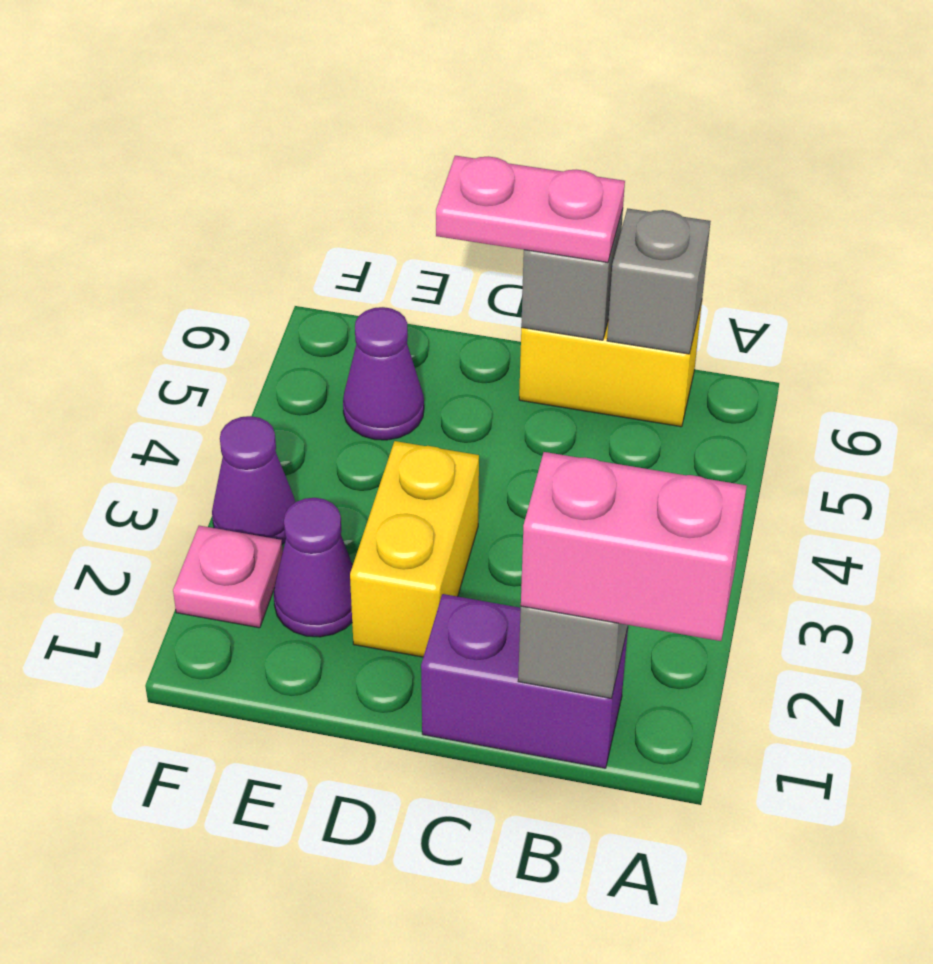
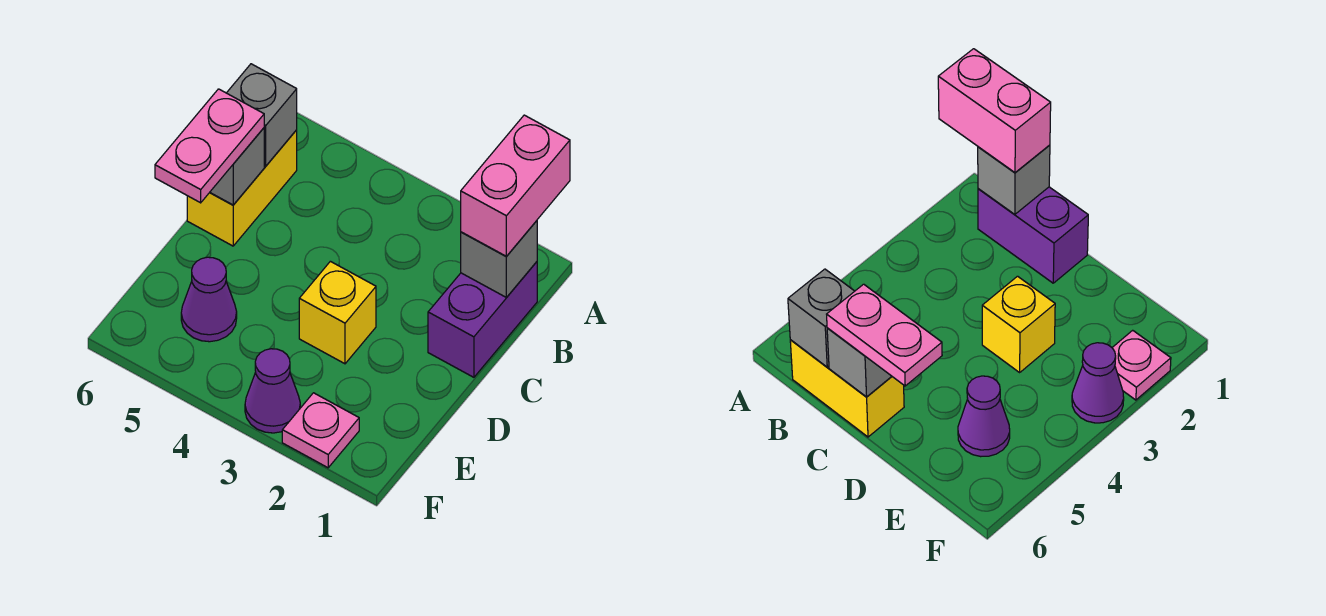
yellow 1x2 brick [350,441,479,657] -> yellow 1x1 brick [299,261,376,364]
purple 1x1 cone [274,498,353,637] -> none

